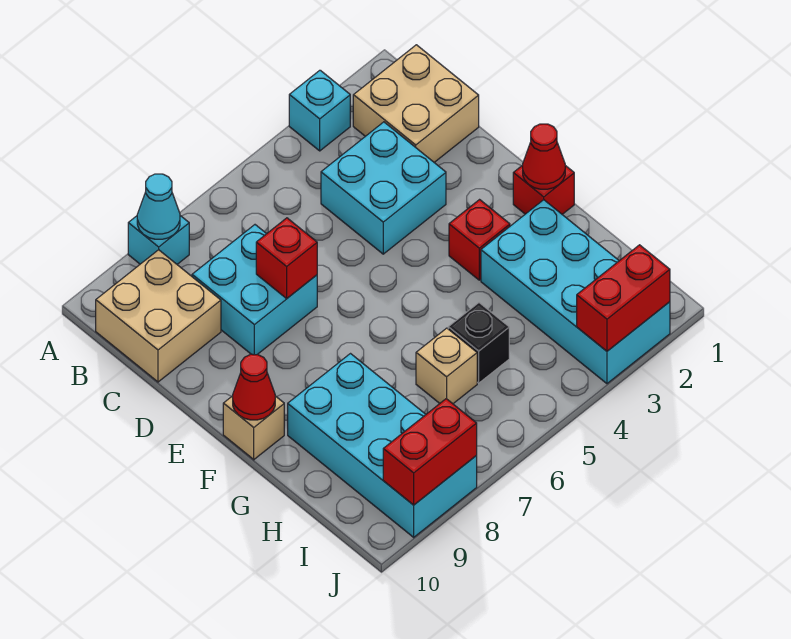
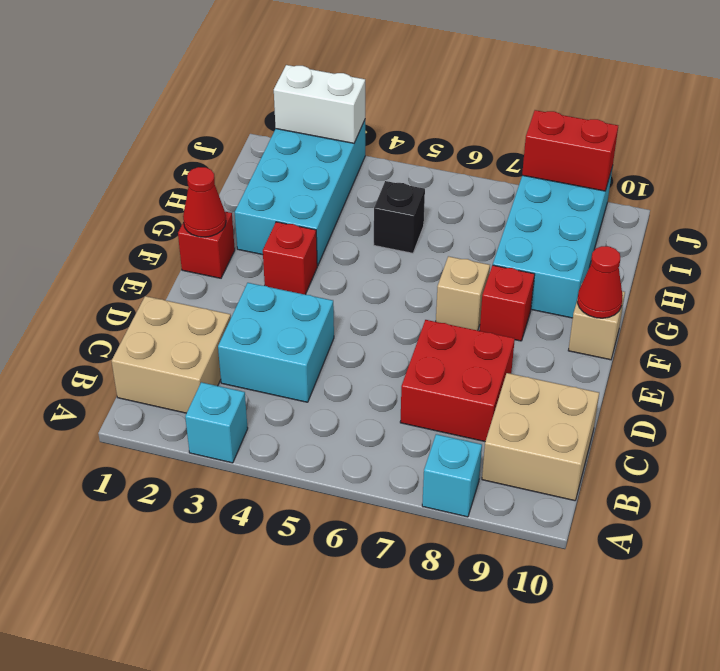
cyan 1x1 cone [137,174,180,239] -> none
cyan 2x2 brick [192,225,317,355] -> red 2x2 brick [400,320,515,441]
red 1x1 brick [256,218,317,298] -> red 1x1 brick moved to [480,265,535,341]
tan 1x1 brick [416,328,477,404] -> tan 1x1 brick moved to [436,256,490,330]
red 1x2 brick [577,245,670,351] -> white 1x2 brick [274,65,365,143]

